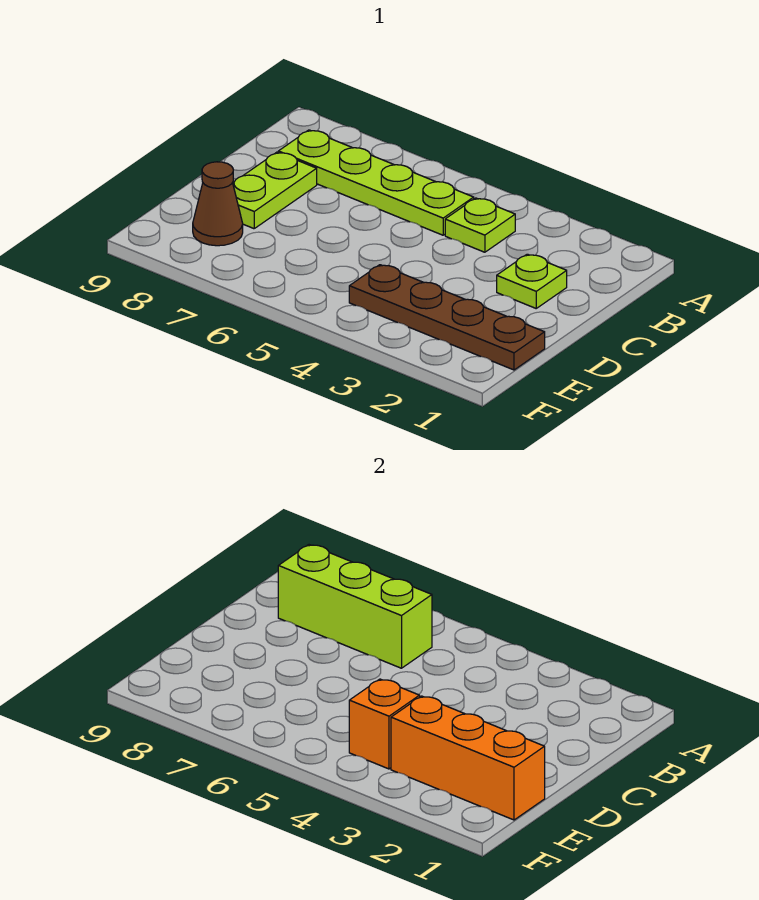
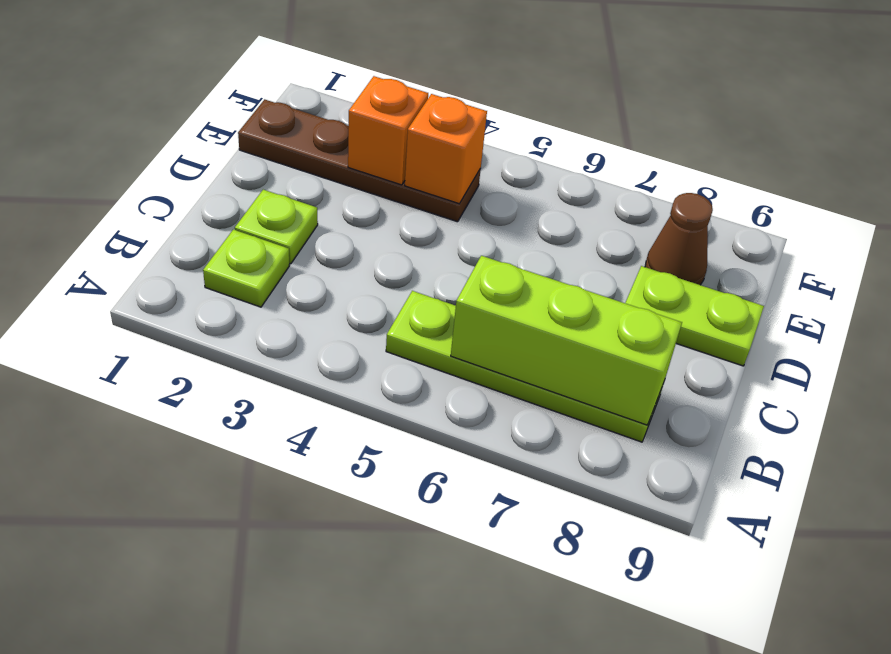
lime 1x1 plate [445,198,515,252] -> lime 1x1 plate moved to [203,229,289,307]
lime 1x2 plate [233,152,317,229] -> lime 1x2 plate turned to [625,266,764,366]
orange 1x3 brick [391,696,545,820] -> orange 1x1 brick [348,76,428,185]

